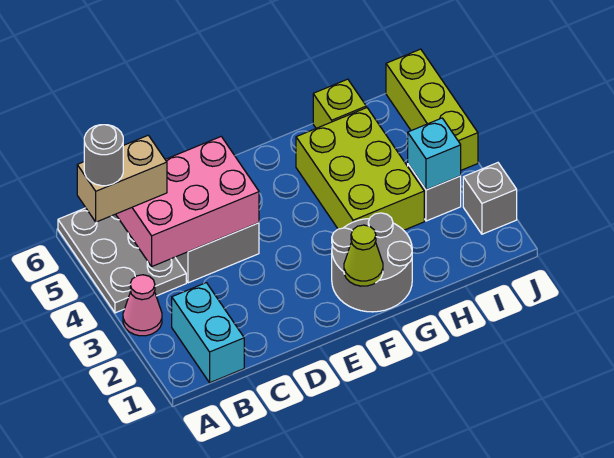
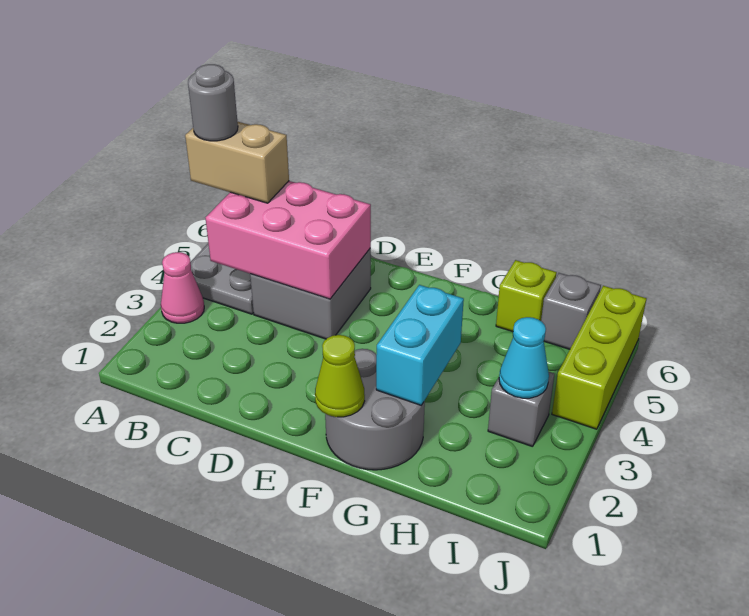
cyan 1x2 brick [172,283,244,383] -> cyan 1x2 brick moved to [376,285,464,405]
lime 2x3 brick [296,108,424,230] -> none
cyan 1x1 brick [408,118,461,190] -> cyan 1x1 cone [499,317,549,398]
grey 1x1 brick [463,163,517,234] -> grey 1x1 brick moved to [541,273,601,349]

